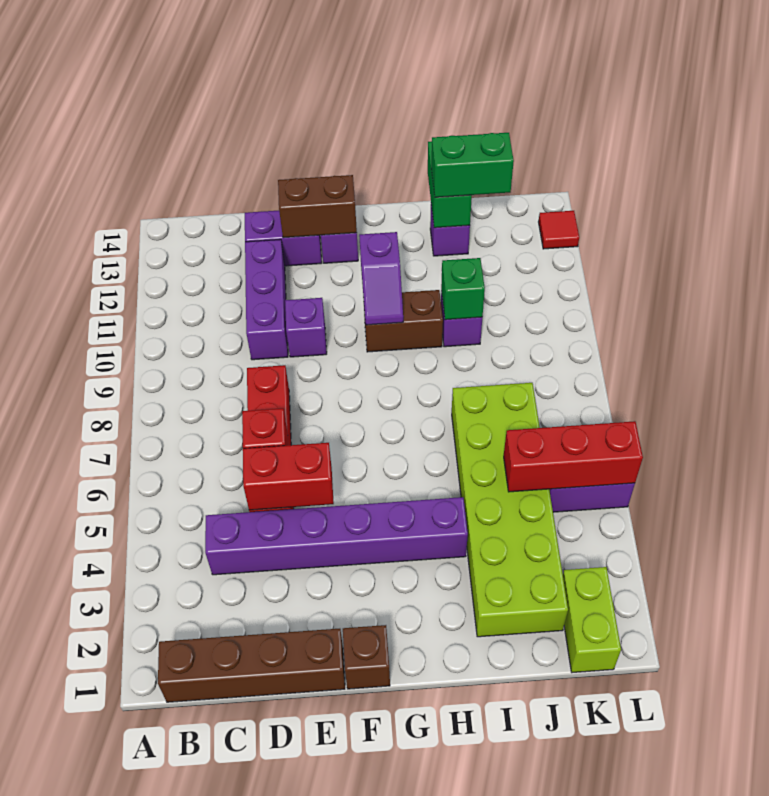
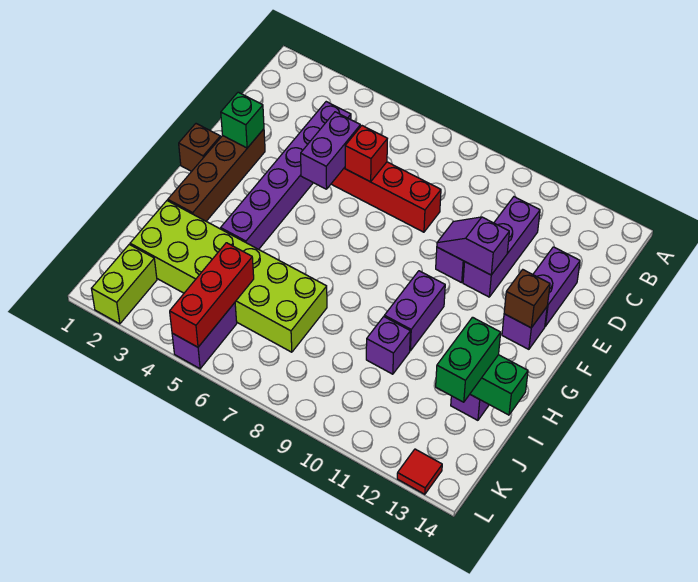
brown 1x4 brick [158,629,345,702] -> brown 1x4 brick moved to [168,129,265,221]
red 1x2 brick [243,443,334,510] -> purple 1x2 brick [301,112,360,189]
purple 1x3 brick [245,239,288,360] -> purple 1x3 brick turned to [463,197,540,297]
brown 1x2 brick [278,175,357,238] -> brown 1x1 brick [504,270,550,328]
brown 1x2 brick [364,290,443,352] -> purple 1x2 brick [384,271,445,351]
purple 1x2 slope [359,232,403,325] -> purple 1x2 slope moved to [437,217,509,275]
green 1x1 brick [441,258,485,320] -> green 1x1 brick moved to [221,92,264,148]
lime 1x2 brick [563,567,621,672] -> lime 1x2 brick turned to [91,244,157,324]

